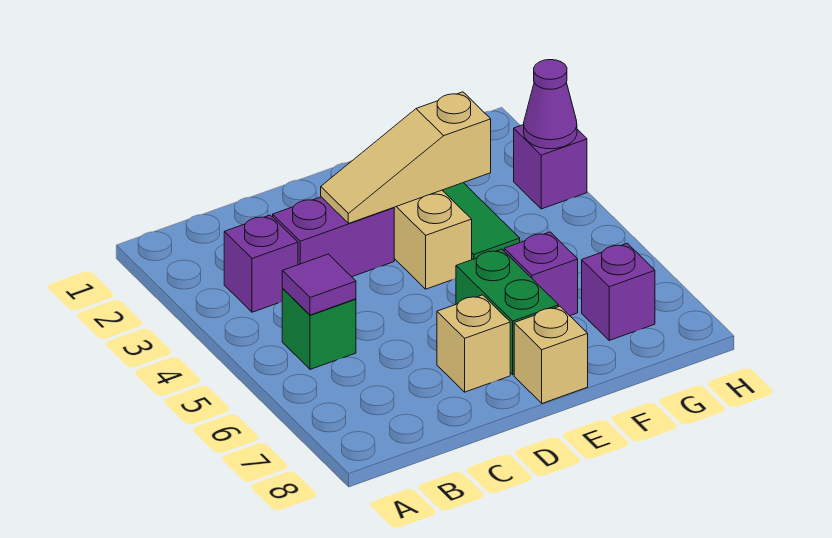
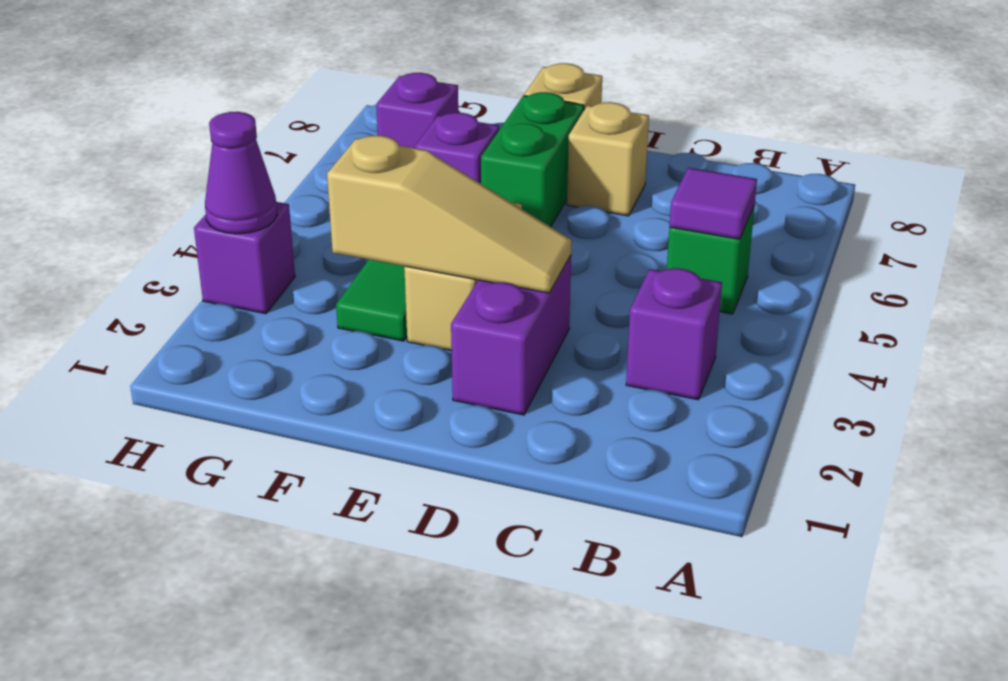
purple 1x2 brick [273,197,394,277] -> purple 1x2 brick turned to [451,255,571,415]

